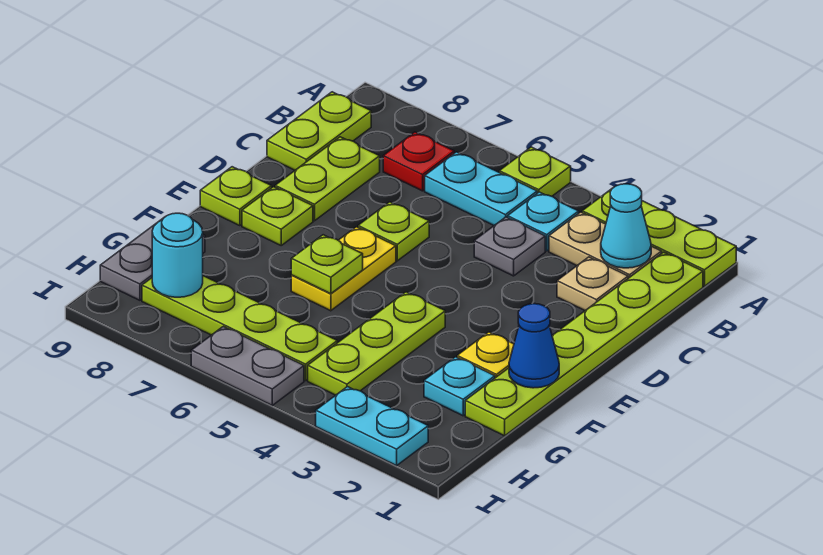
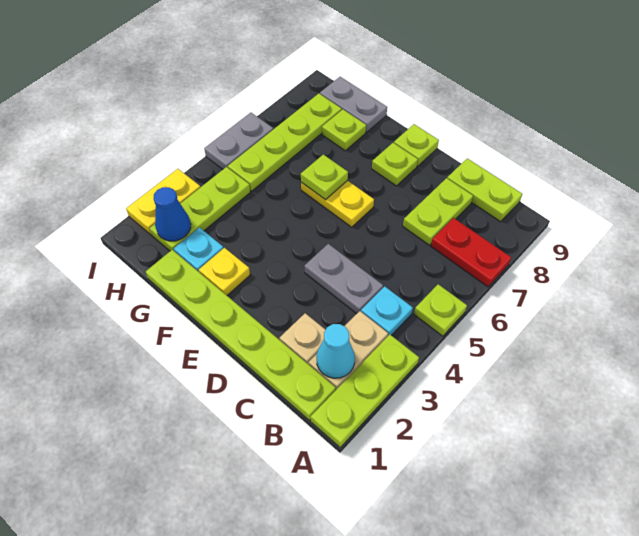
cyan 1x2 plate [425,152,537,225] -> none
red 1x1 plate [383,132,454,191] -> red 1x2 plate [431,218,511,287]
grey 1x1 plate [474,217,545,276] -> grey 1x2 plate [304,244,383,314]
lime 1x2 plate [275,137,380,221] -> lime 1x2 plate turned to [403,178,473,245]
lime 1x1 plate [358,202,429,261] -> lime 1x1 plate moved to [322,109,366,151]
blue 1x1 cone [509,304,559,388] -> blue 1x1 cone moved to [153,187,191,241]
lime 1x3 plate [308,292,445,395] -> lime 1x3 plate turned to [150,167,250,251]
cyan 1x1 round brick [152,213,203,297] -> none
cyan 1x2 plate [316,387,428,466] -> yellow 1x2 plate [126,169,200,235]

